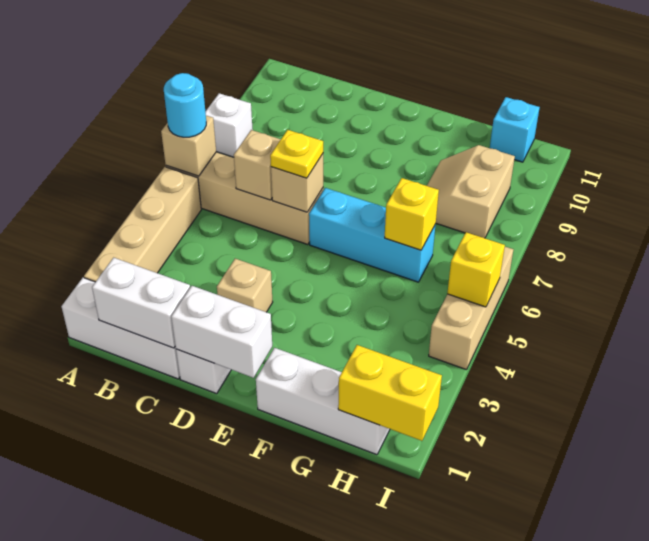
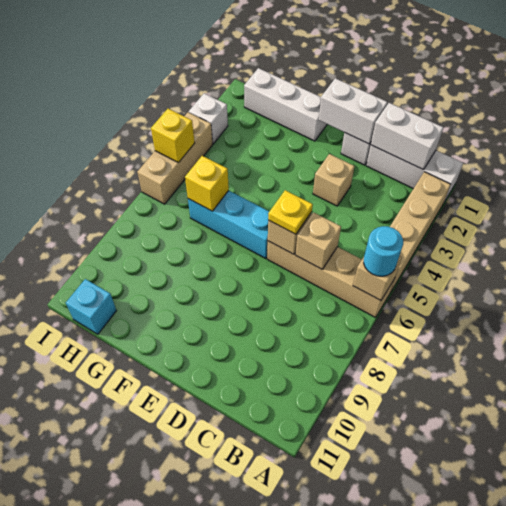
white 1x1 brick [205,93,253,157] -> white 1x1 brick moved to [189,93,228,144]
tan 2x2 slope [427,145,515,238] -> none
yellow 1x2 brick [338,345,442,441] -> none

